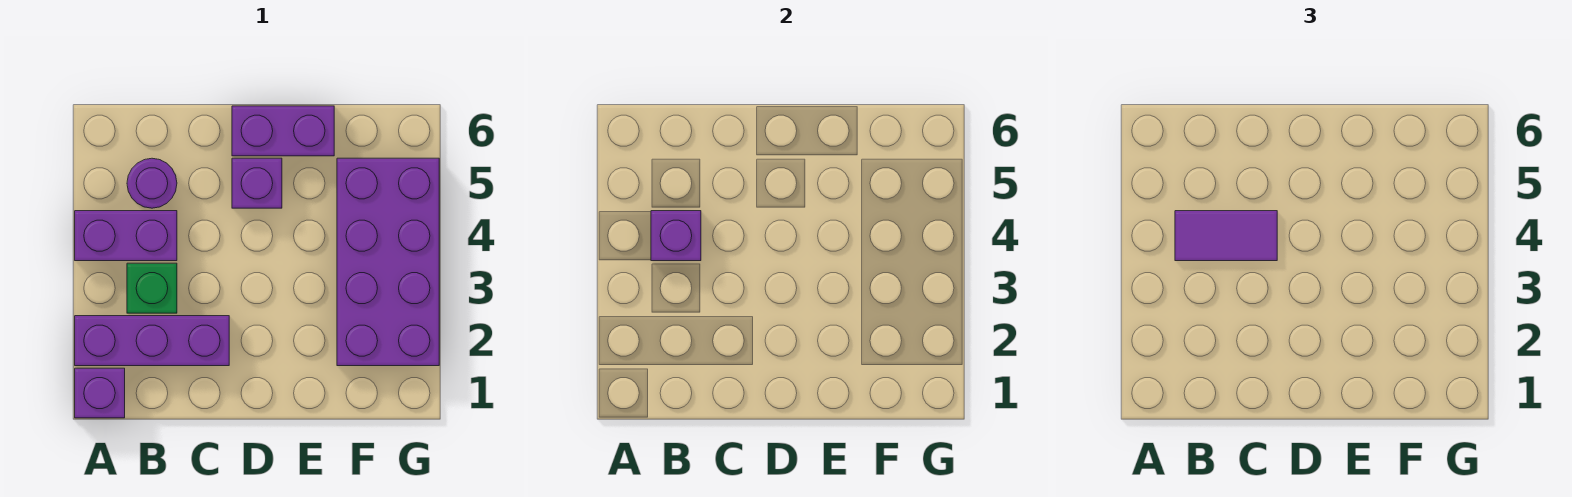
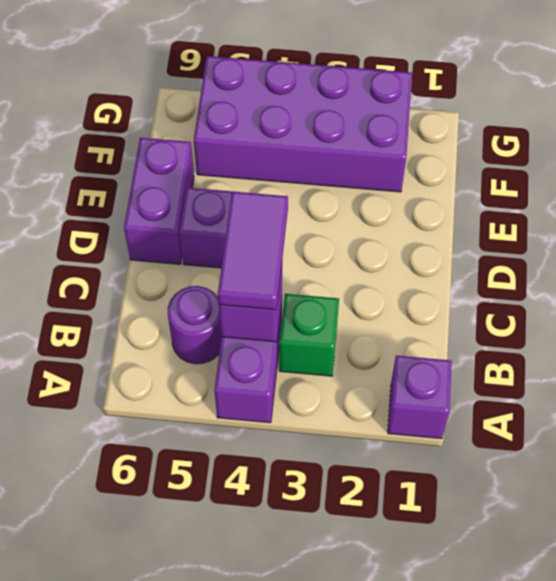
purple 1x3 brick [75,316,229,366] -> none

